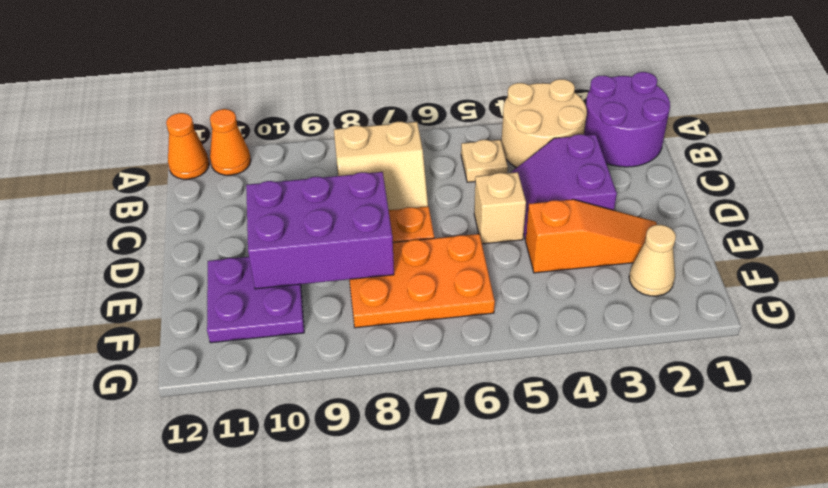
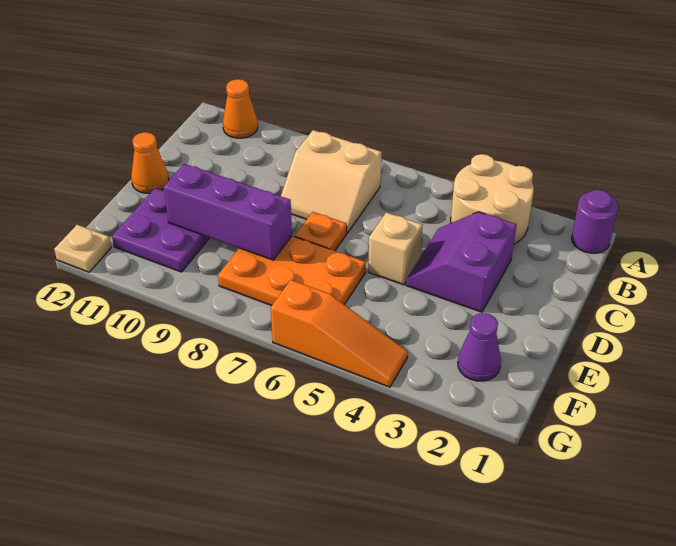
purple 2x2 round brick [584,72,670,167] -> purple 1x1 round brick [572,190,618,253]
orange 1x1 cone [166,113,209,179] -> orange 1x1 cone moved to [131,132,169,193]
tan 1x1 plate [461,140,508,182] -> tan 1x1 plate moved to [54,225,111,272]
purple 2x3 brick [246,172,394,289] -> purple 1x3 brick [164,164,292,260]
orange 1x3 slope [526,199,657,273] -> orange 1x3 slope moved to [271,280,408,387]
tan 1x1 cone [629,225,676,296] -> purple 1x1 cone [458,313,501,381]

